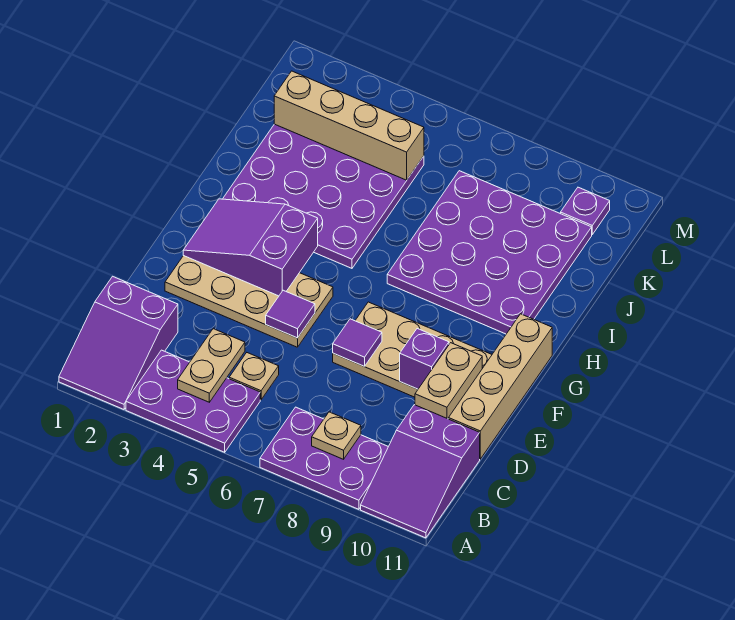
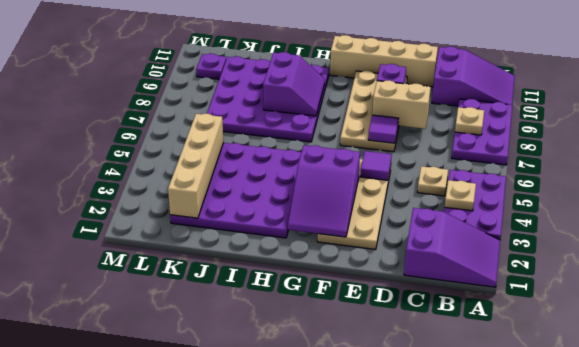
tan 1x2 plate [178,329,245,402] -> tan 1x1 plate [445,180,476,211]
tan 1x2 brick [415,343,482,419] -> tan 1x2 brick moved to [372,80,431,129]
none -> purple 2x2 slope [263,52,325,116]

